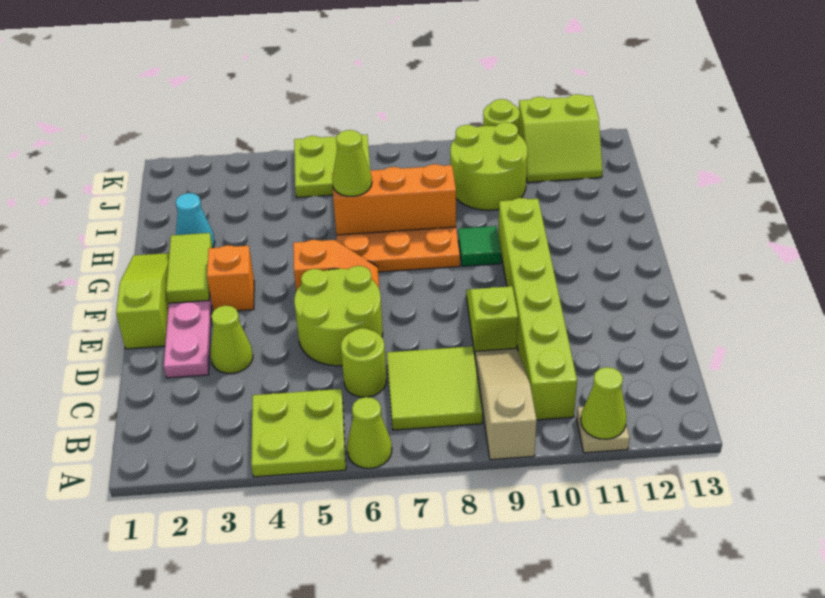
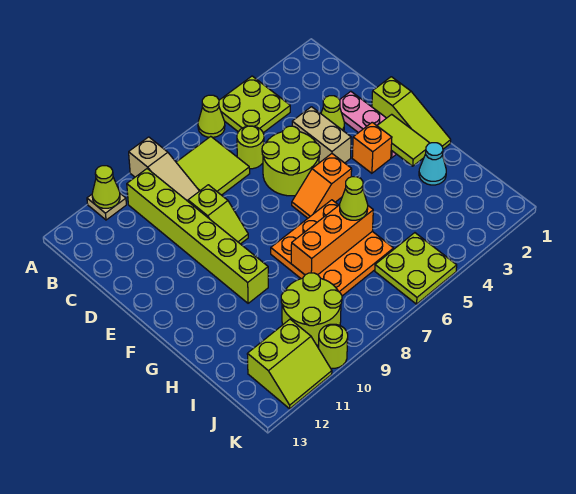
none -> tan 1x2 brick [292,107,351,163]
green 1x1 tile [458,226,501,266] -> none
lime 2x2 slope [519,94,603,182] -> lime 2x2 slope turned to [247,319,332,409]

